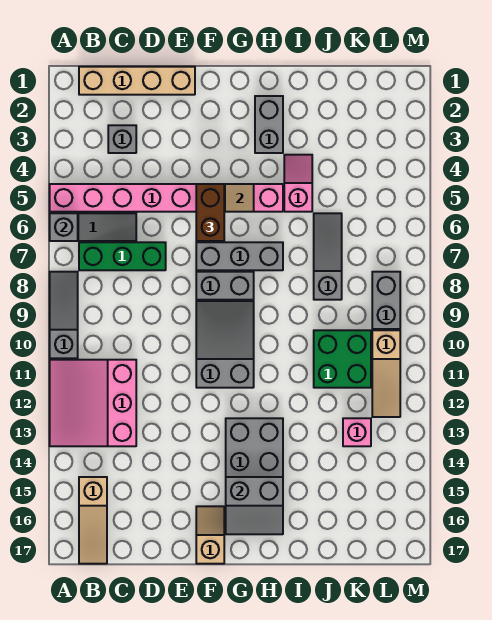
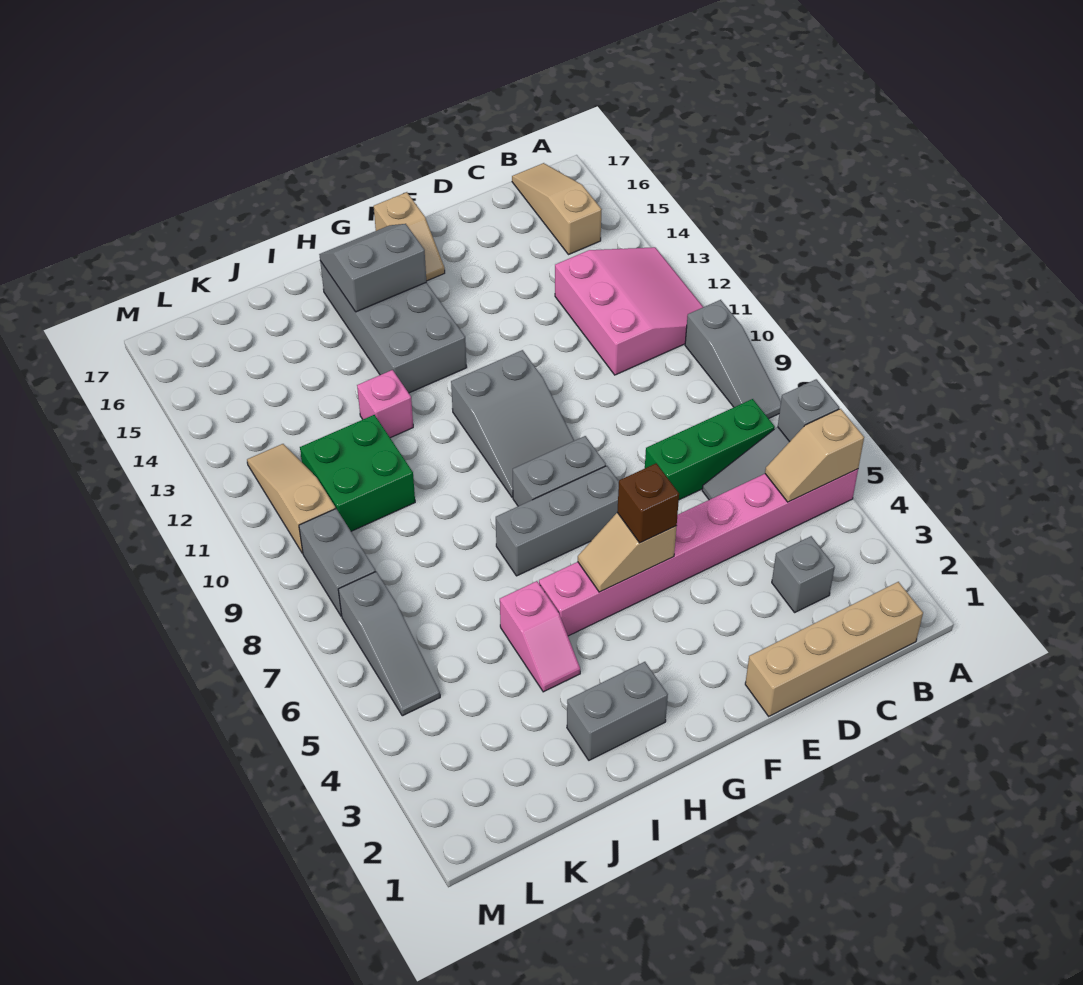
none -> tan 1x2 slope [765,409,864,502]
brown 1x2 brick [196,184,224,241] -> brown 1x1 brick [617,463,679,543]
grey 1x2 brick [255,96,283,153] -> grey 1x2 brick turned to [567,662,668,760]
grey 1x3 slope [314,213,342,300] -> grey 1x3 slope moved to [338,572,440,716]
pink 1x1 brick [343,418,371,446] -> pink 1x1 brick moved to [357,370,413,438]

